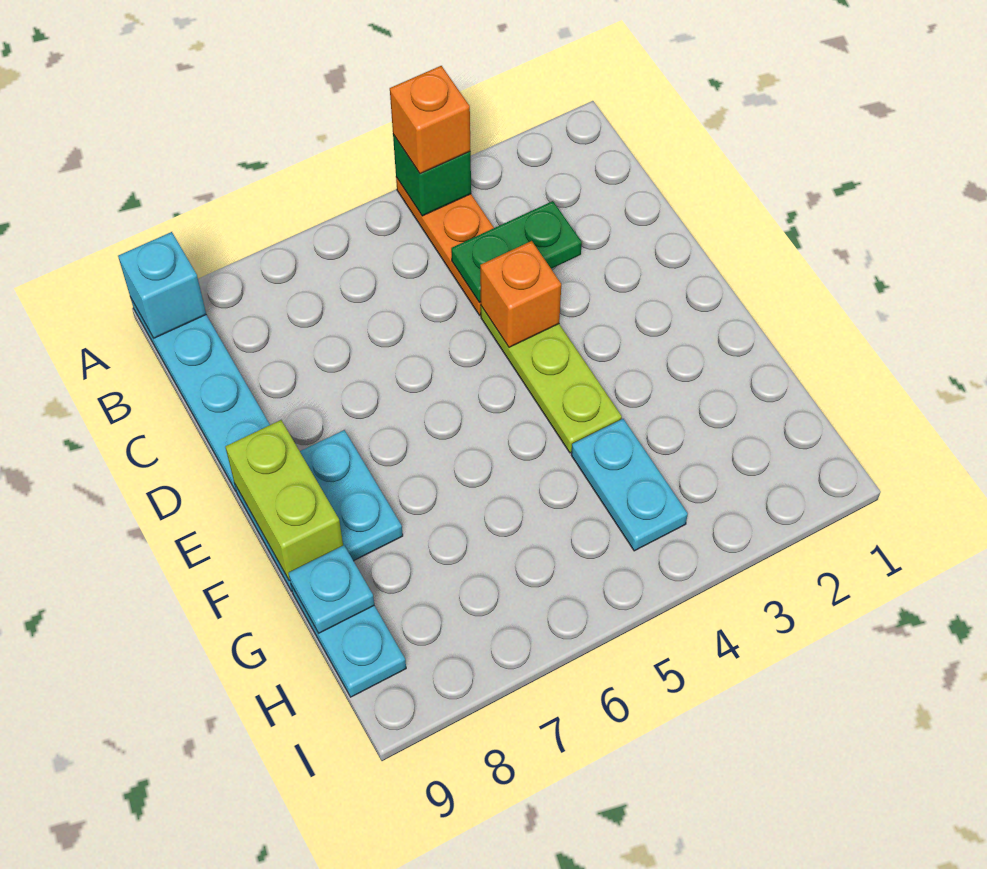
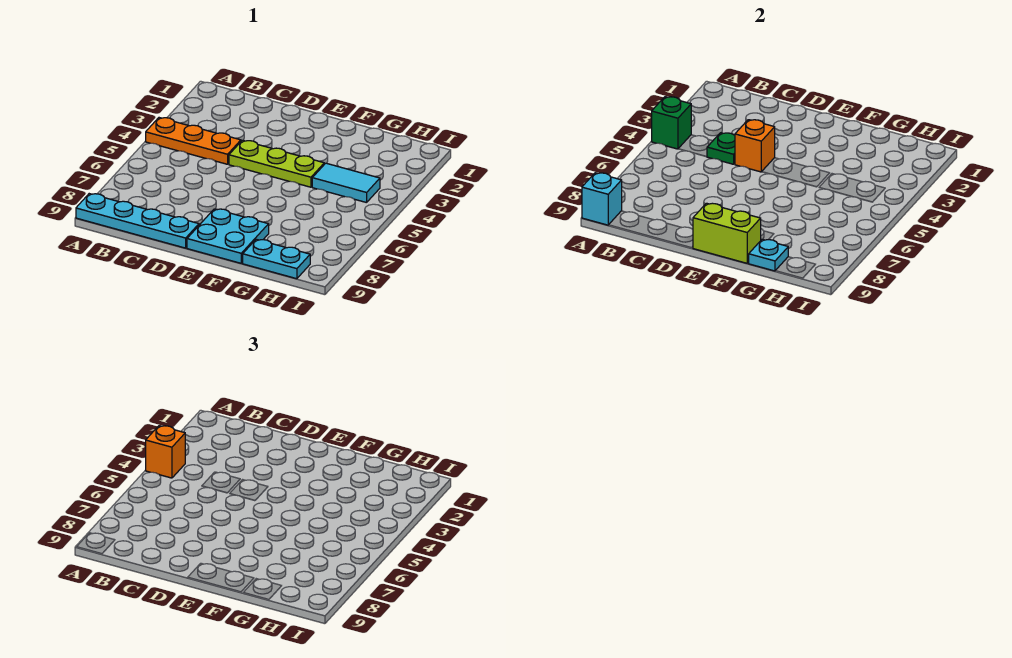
green 1x2 plate [451,201,582,302] -> green 1x1 plate [707,133,735,164]
cyan 1x2 plate [571,419,688,551] -> cyan 1x2 tile [312,163,380,203]

